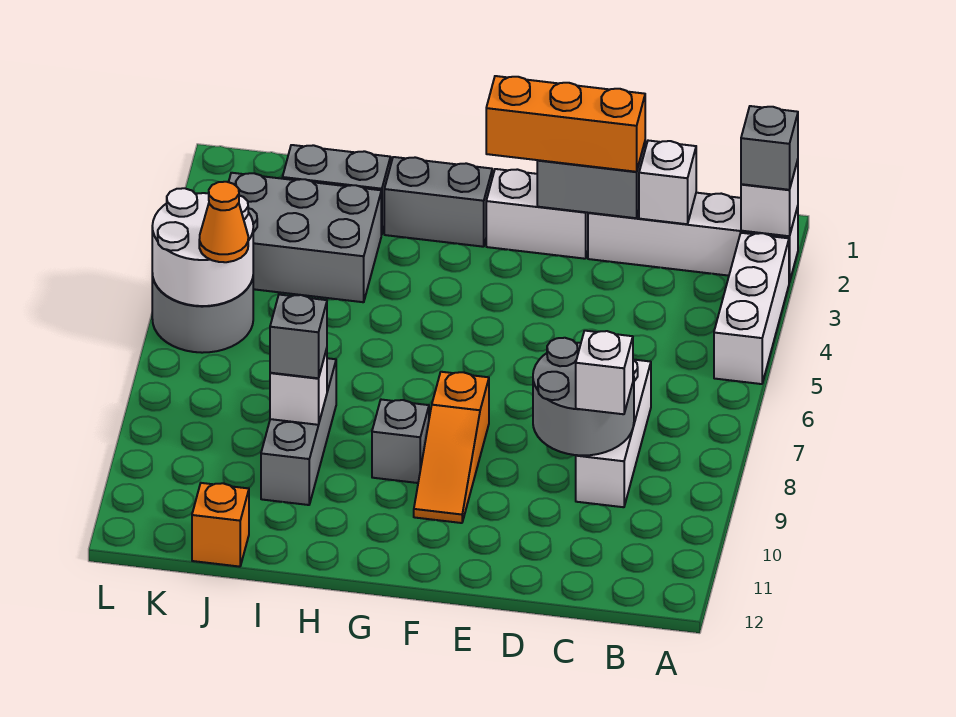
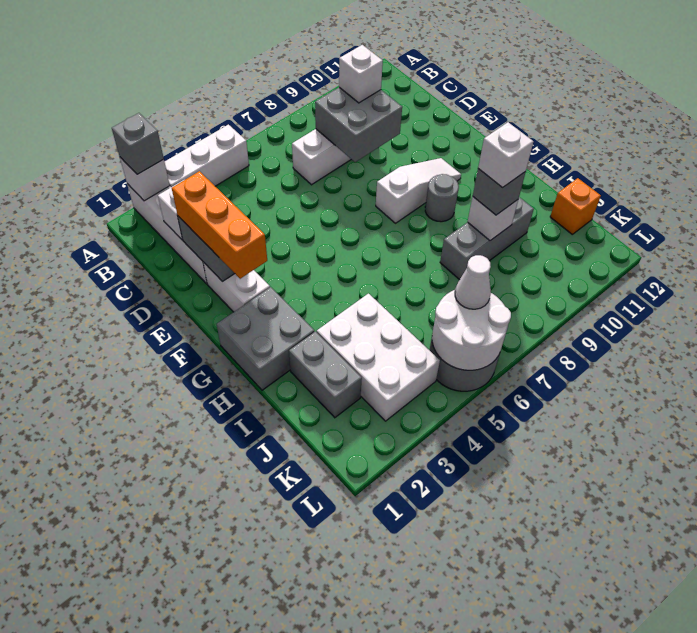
grey 2x2 round brick [533,338,634,456] -> grey 2x2 brick [315,87,402,162]
orange 1x3 slope [414,372,489,523] -> white 1x3 slope [376,158,461,223]
grey 1x2 brick [384,157,492,247] -> grey 2x2 brick [217,287,314,390]
grey 1x1 brick [372,400,429,483] -> grey 1x1 round brick [425,174,459,222]
grey 2x3 brick [229,173,381,302] -> white 2x3 brick [317,294,440,421]
none -> white 1x1 brick [478,122,533,188]
orange 1x1 cone [199,182,248,262] -> white 1x1 cone [455,255,491,309]

